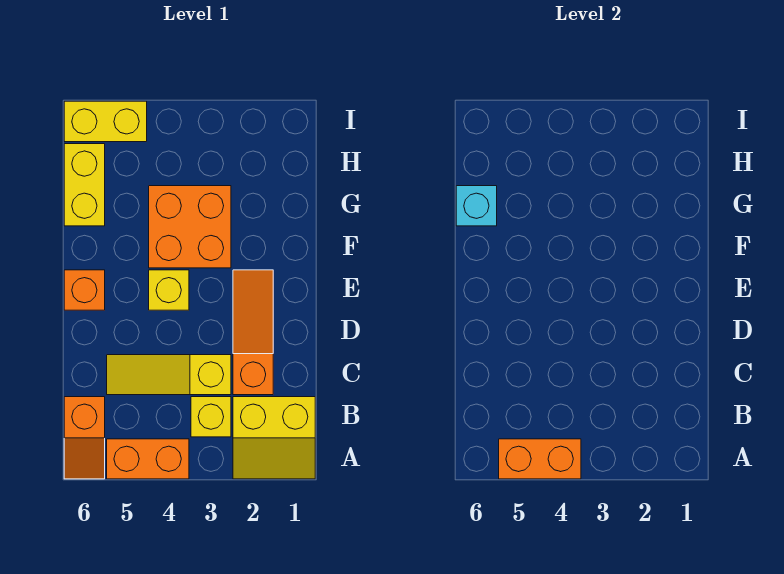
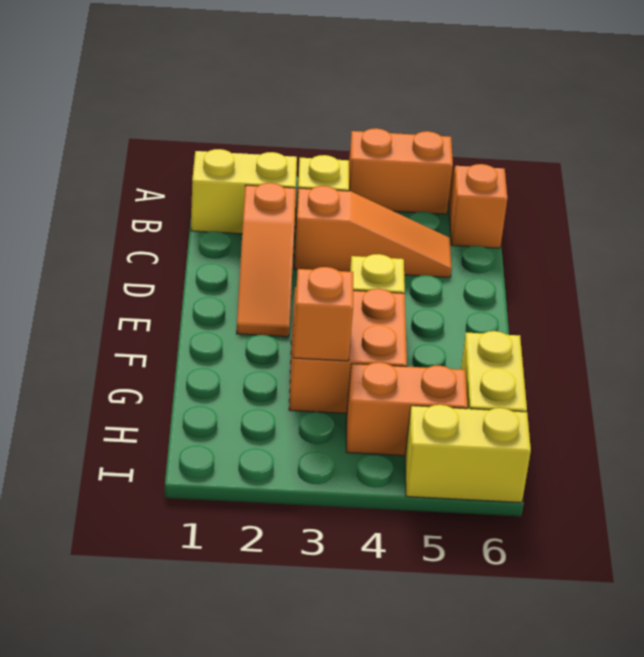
orange 1x2 brick [499,439,581,479] -> orange 1x2 brick moved to [346,362,468,456]
yellow 1x3 slope [107,355,231,395] -> orange 1x3 slope [294,186,451,278]
orange 1x1 brick [64,270,105,310] -> orange 1x1 brick moved to [293,267,353,361]
cyan 1x1 brick [456,186,497,226] -> none

